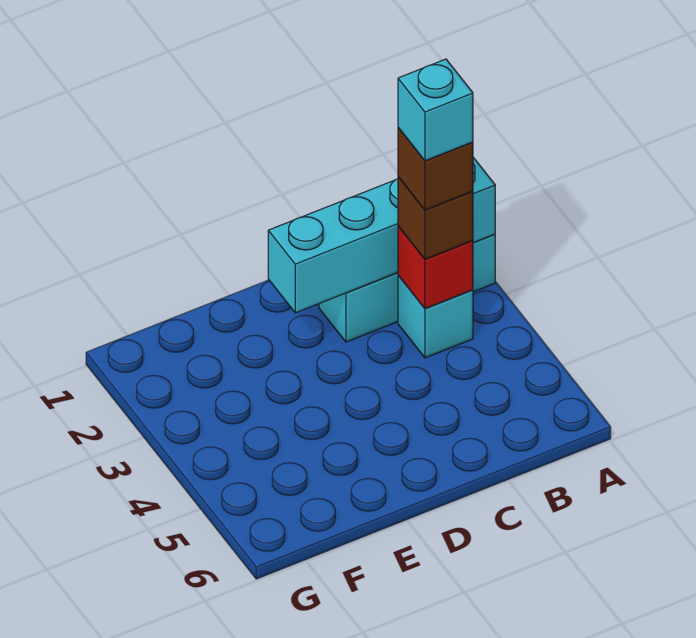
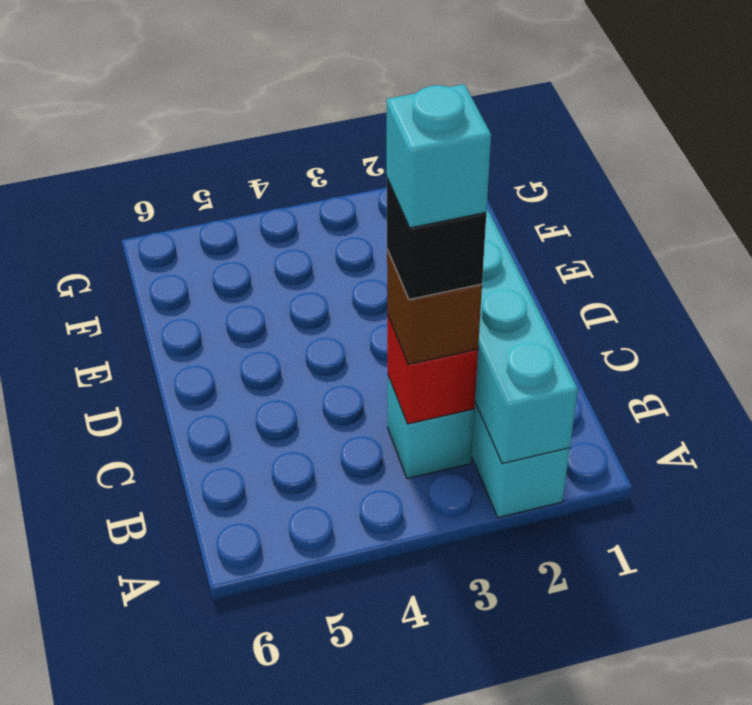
brown 1x1 brick [398,128,473,210] -> black 1x1 brick [387,178,486,299]

